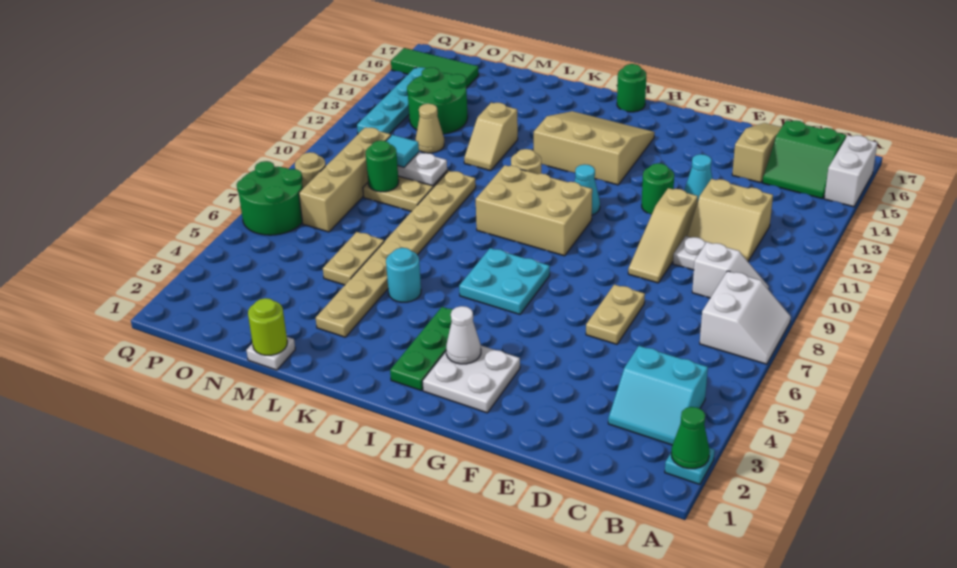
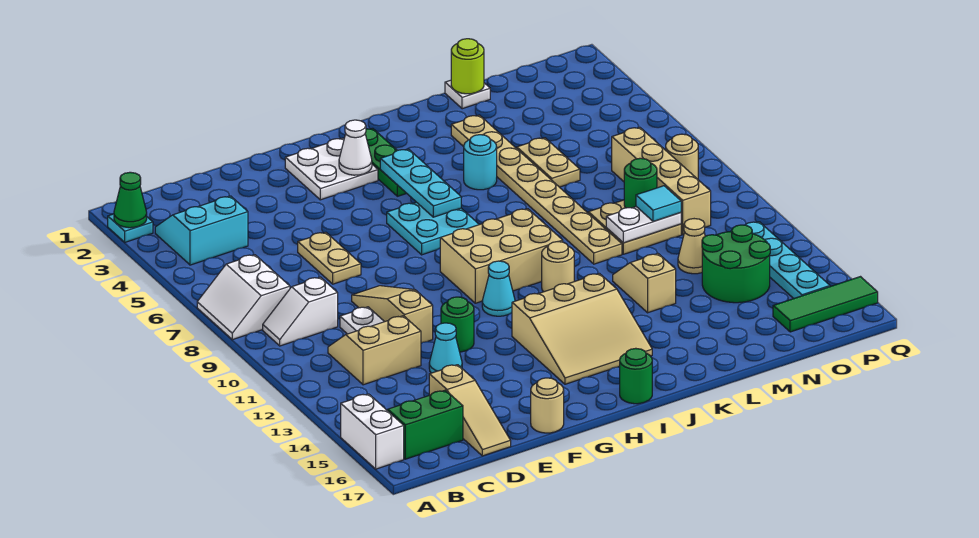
none -> tan 1x1 round brick [531,378,564,433]
none -> cyan 1x3 plate [380,149,461,217]
green 2x2 round brick [237,161,303,235] -> none

